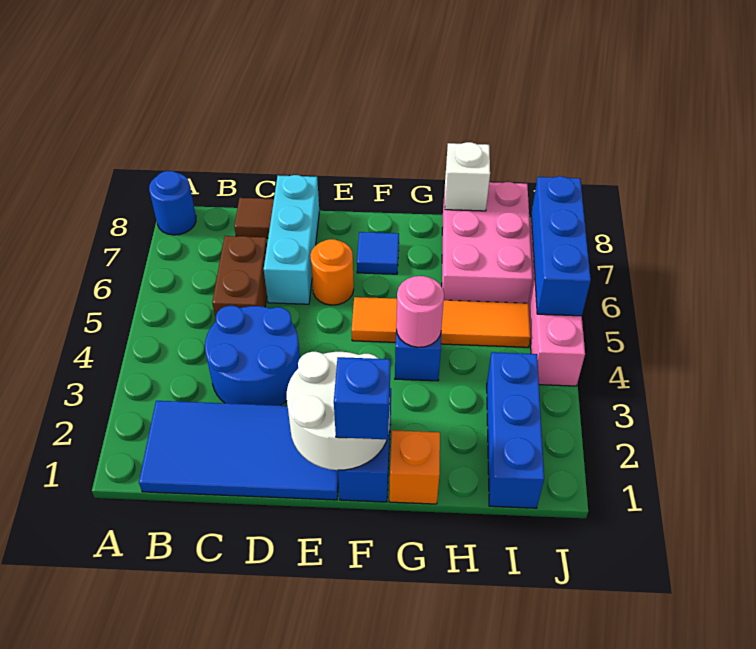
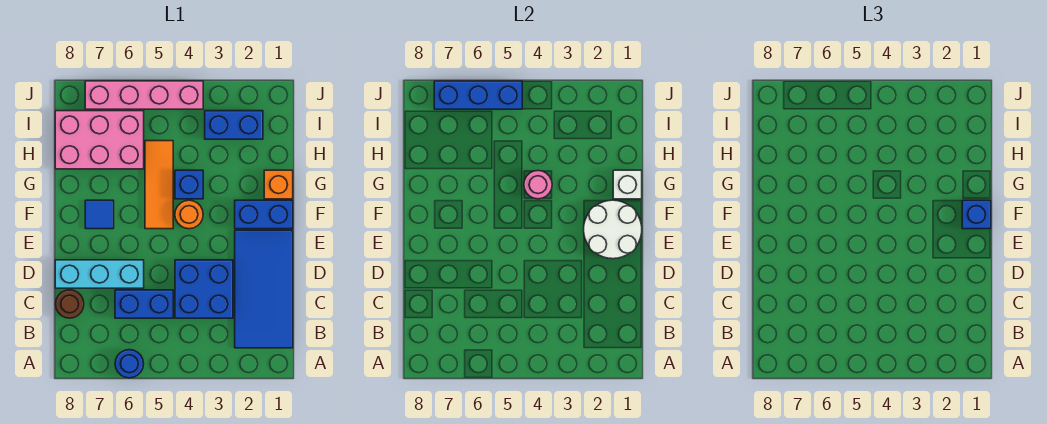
blue 1x1 round brick [149,171,196,235] -> blue 1x1 round brick moved to [115,350,144,378]
blue 2x2 round brick [205,306,300,405] -> blue 2x2 brick [175,260,233,318]
brown 1x2 brick [212,236,267,319] -> blue 1x2 brick [115,290,173,318]
brown 1x1 tile [234,198,274,238] -> brown 1x1 round brick [56,290,84,318]
orange 1x1 round brick [310,239,354,305] -> orange 1x1 round brick moved to [175,200,203,229]
orange 1x4 tile [352,297,531,347] -> orange 1x3 tile [145,141,173,229]
white 1x1 brick [445,142,490,211] -> white 1x1 brick moved to [613,170,642,199]
blue 1x3 brick [487,352,544,508] -> blue 1x2 brick [205,111,263,139]

